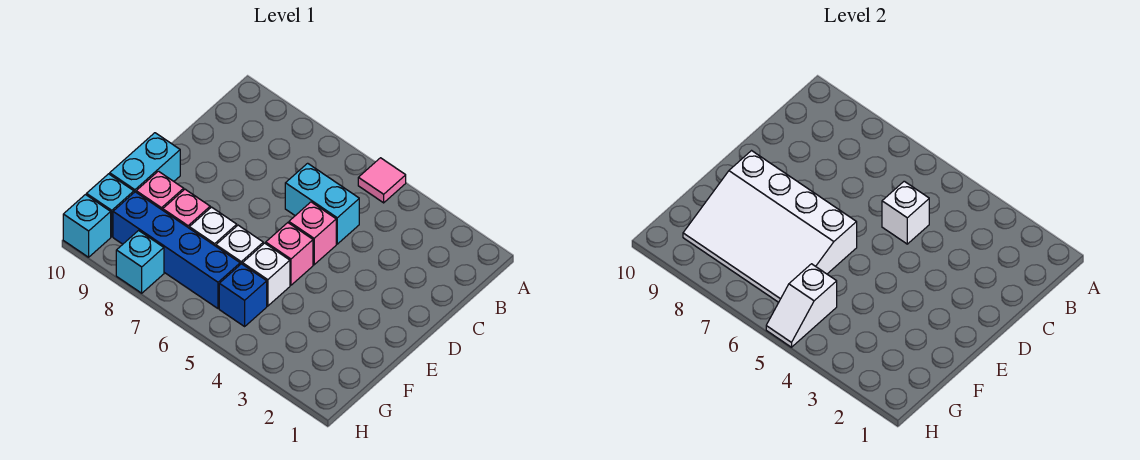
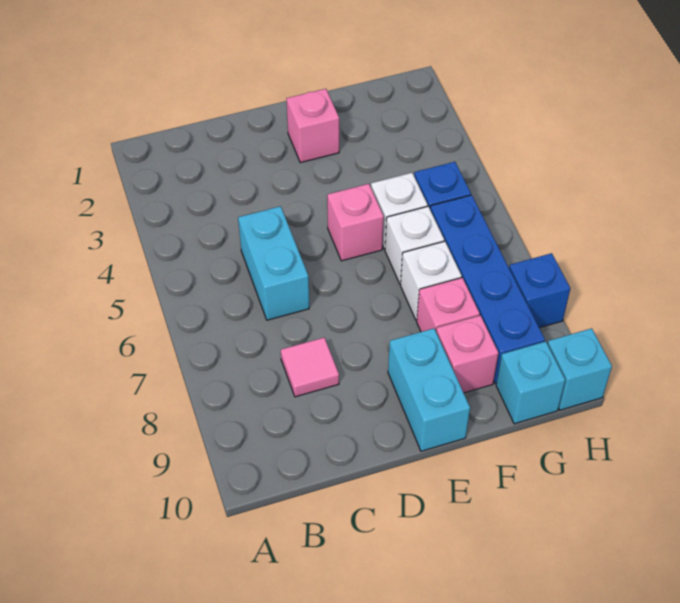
pink 1x1 tile [358,158,406,203] -> pink 1x1 tile moved to [281,338,339,397]
white 1x1 brick [882,181,929,244] -> none
pink 1x1 brick [289,202,336,265] -> pink 1x1 brick moved to [286,89,339,163]
white 3x4 slope [683,151,857,302] -> none
cyan 1x2 brick [110,133,180,192] -> cyan 1x2 brick turned to [388,328,470,451]
white 1x2 slope [766,264,837,347] -> none
cyan 1x1 brick [116,231,164,293] -> blue 1x1 brick [509,253,570,328]

